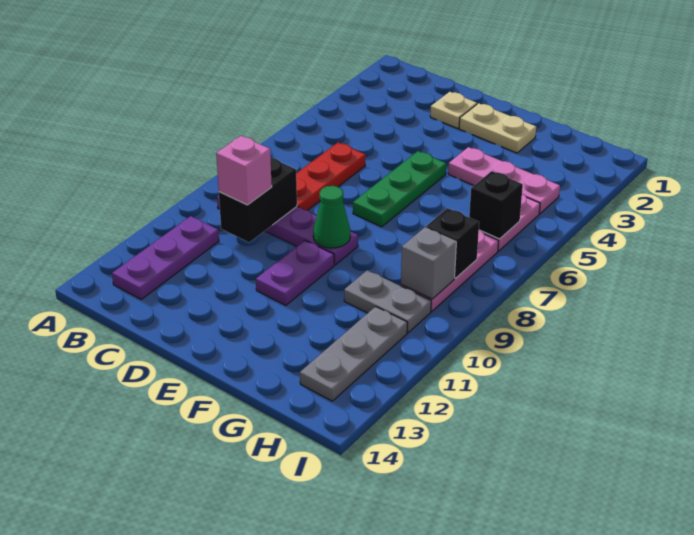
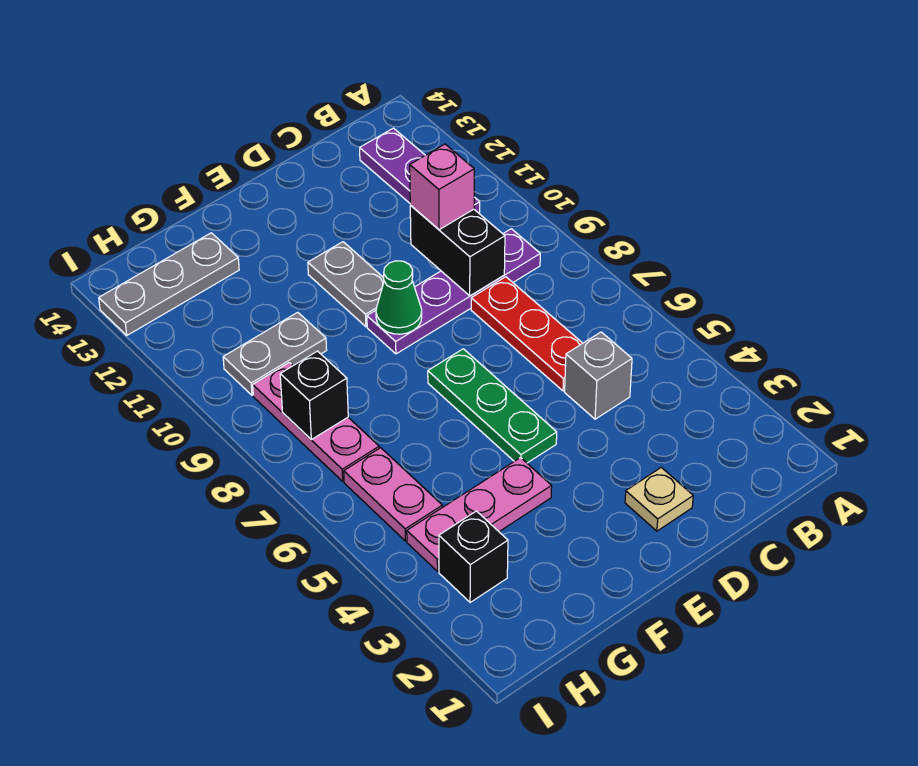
tan 1x2 plate [459,103,536,153] -> none
purple 1x2 plate [256,240,334,305] -> grey 1x2 plate [308,242,384,327]
black 1x1 brick [469,171,523,239] -> black 1x1 brick moved to [439,511,508,602]
grey 1x1 brick [401,228,456,299] -> grey 1x1 brick moved to [565,332,632,419]
grey 1x3 plate [300,307,407,401] -> grey 1x3 plate turned to [99,233,239,335]

